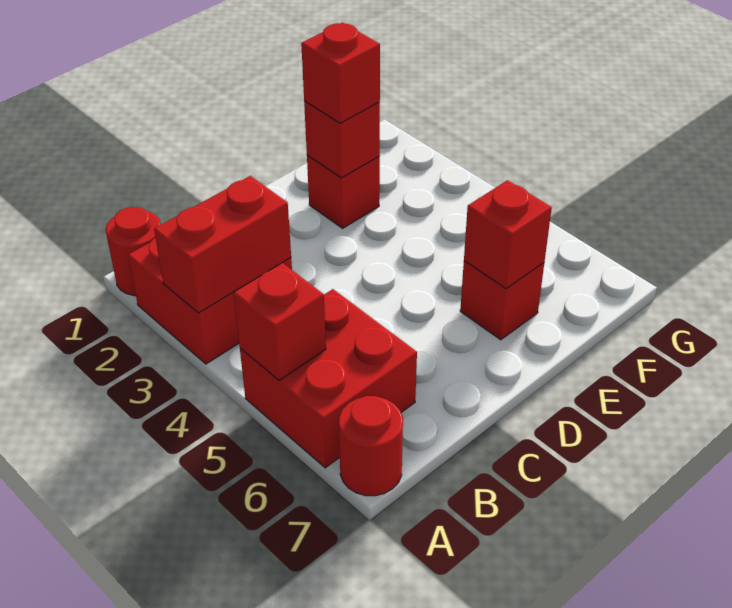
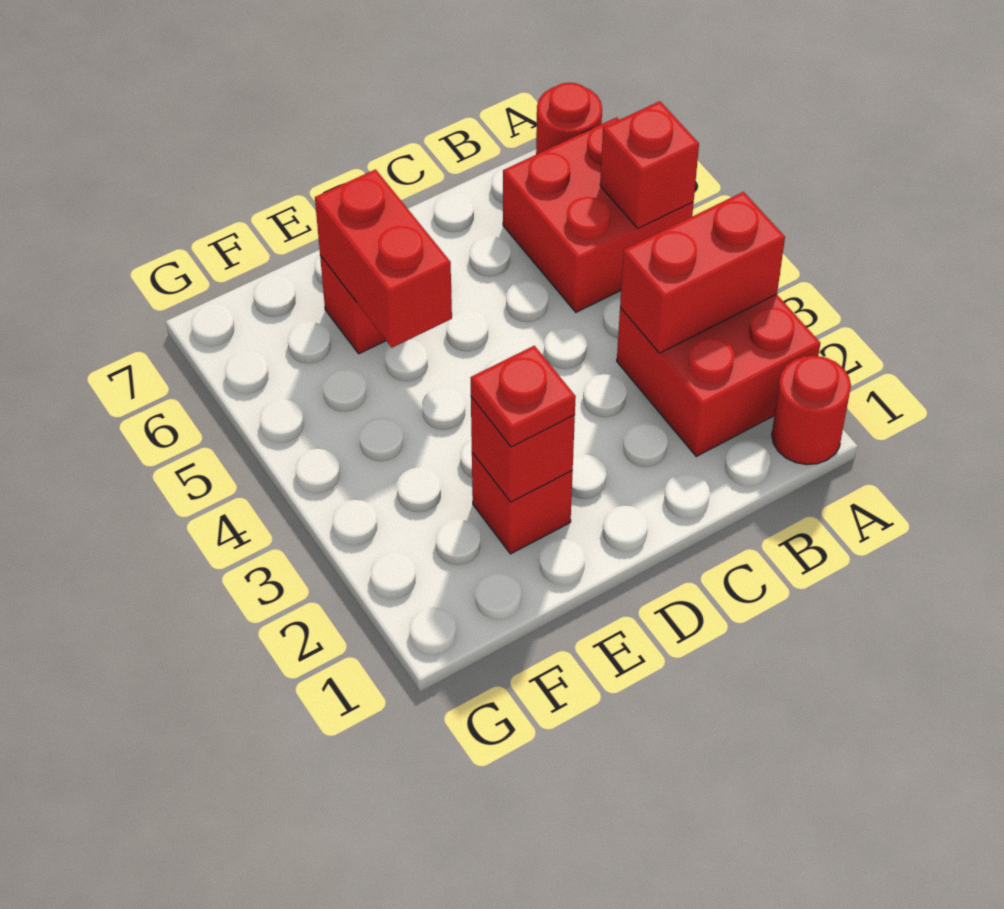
red 1x1 brick [301,23,380,123] -> red 1x1 plate [471,346,576,447]
red 1x1 brick [464,180,552,289] -> red 1x2 brick [315,169,452,348]

